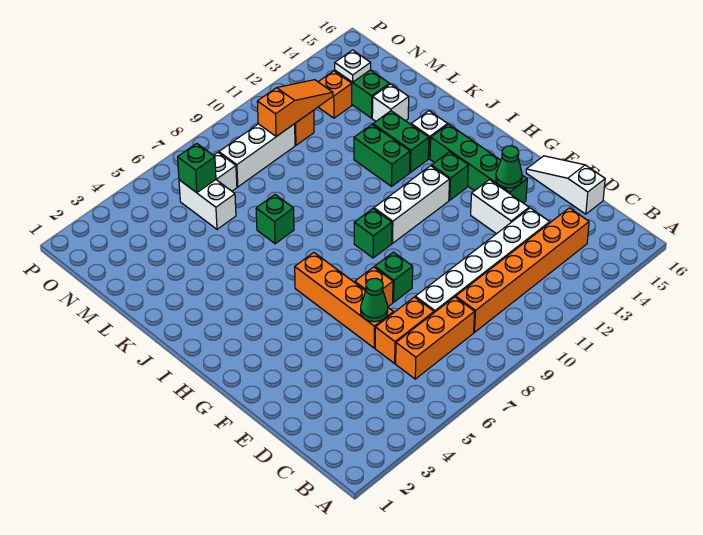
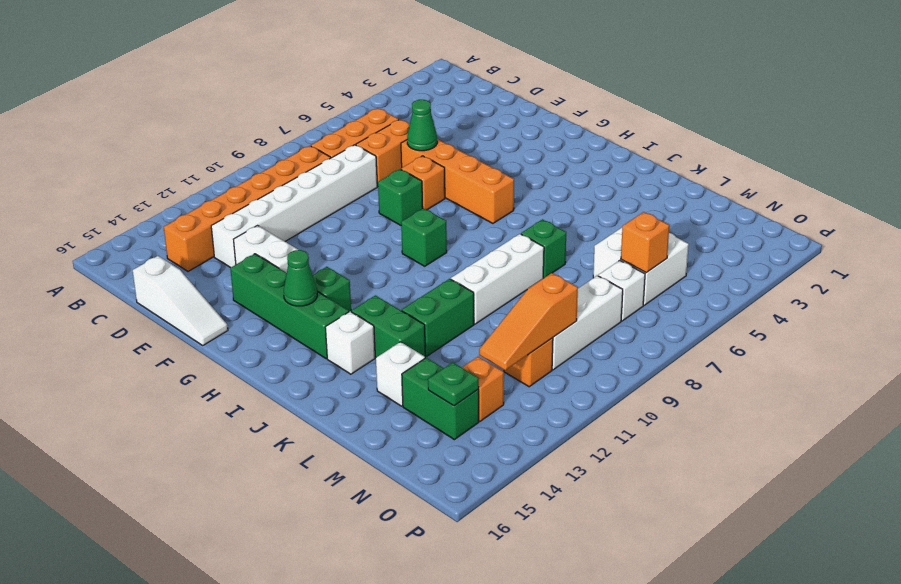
green 1x1 cone [496,146,522,188] -> green 1x1 cone moved to [284,250,317,306]
white 1x3 brick [374,166,450,243] -> white 1x3 brick moved to [451,234,544,324]
green 1x2 brick [354,125,410,186] -> green 1x2 brick turned to [402,279,474,356]
white 1x2 brick [179,180,236,229] -> white 2x2 brick [593,228,689,305]
green 1x1 brick [178,143,216,193] -> orange 1x1 brick [621,212,669,273]
white 1x1 plate [335,50,371,82] -> green 1x1 plate [428,362,479,406]

